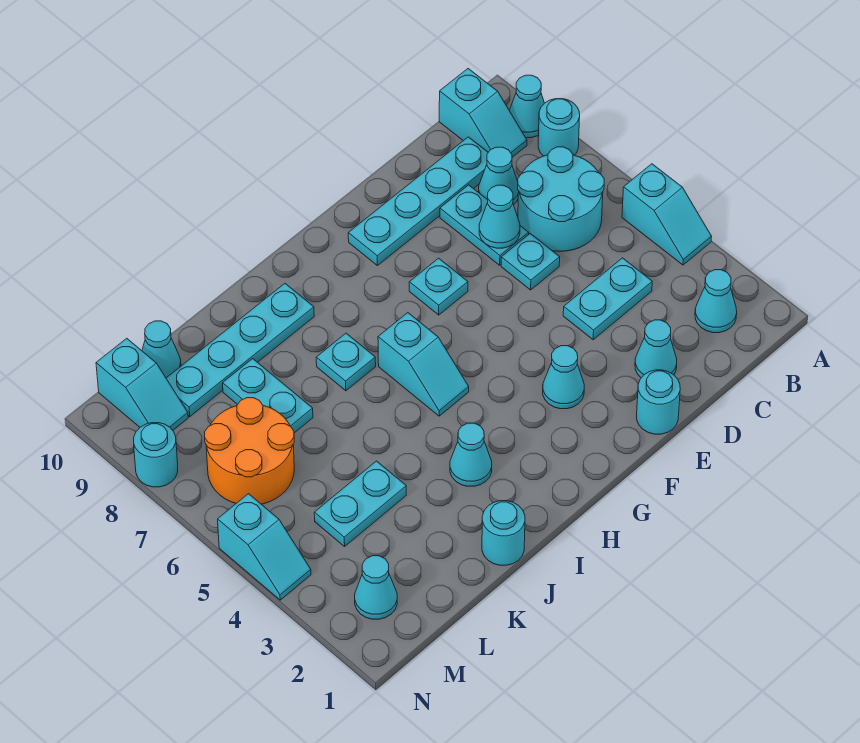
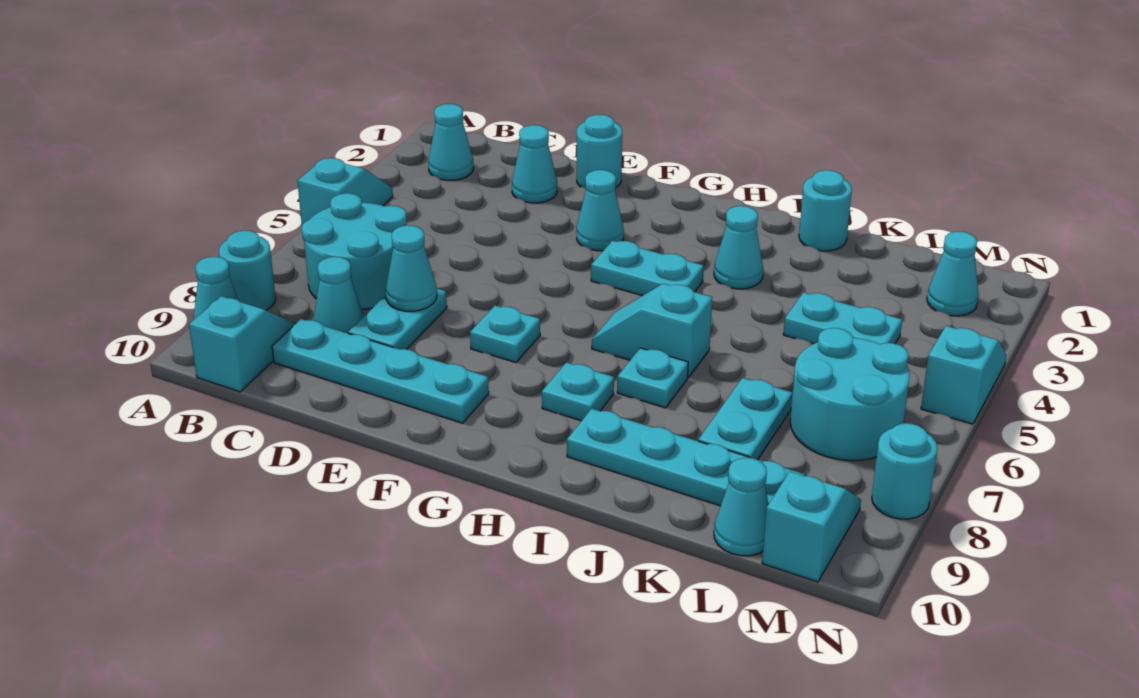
cyan 1x2 plate [563,258,652,340] -> cyan 1x2 plate moved to [591,241,704,296]
cyan 1x1 plate [501,234,560,290] -> cyan 1x1 plate moved to [542,362,614,421]
cyan 1x2 slope [378,313,469,416] -> cyan 1x2 slope turned to [592,283,712,378]
orange 2x2 round brick [205,398,294,504] -> cyan 2x2 round brick [790,328,910,461]

